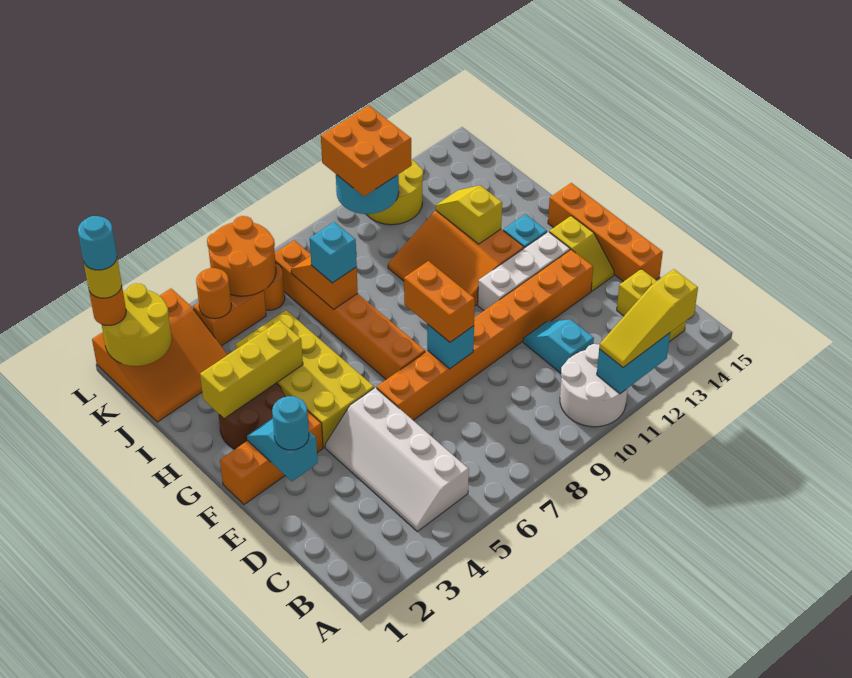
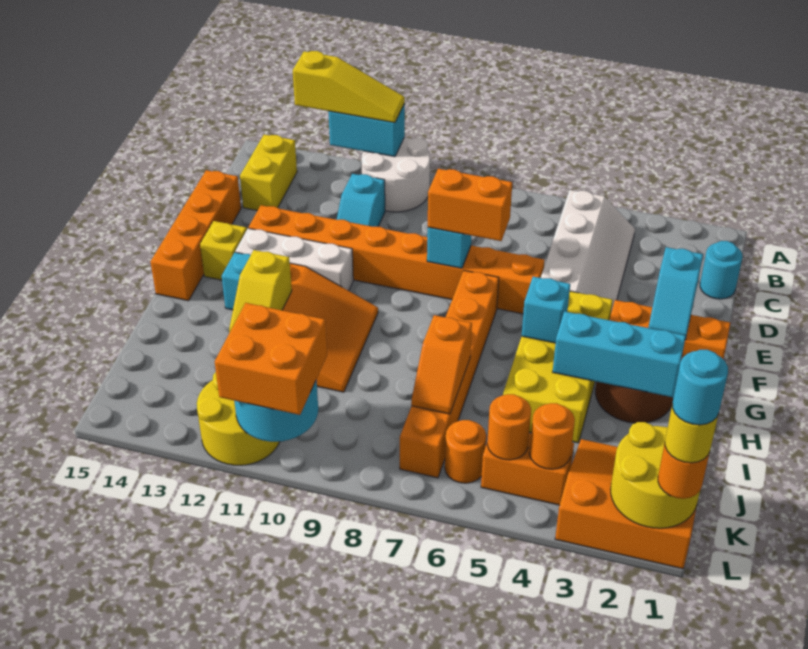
cyan 1x1 round brick [272,396,309,450] -> cyan 1x1 round brick moved to [700,241,743,299]
orange 1x2 brick [404,261,475,342] -> orange 1x2 brick turned to [428,169,512,241]
yellow 1x3 brick [200,320,303,419] -> cyan 1x3 brick [553,311,686,397]
cyan 1x1 brick [310,222,357,283] -> cyan 1x1 brick moved to [522,277,570,343]
orange 2x2 round brick [207,216,276,296] -> orange 1x1 round brick [487,394,531,460]

